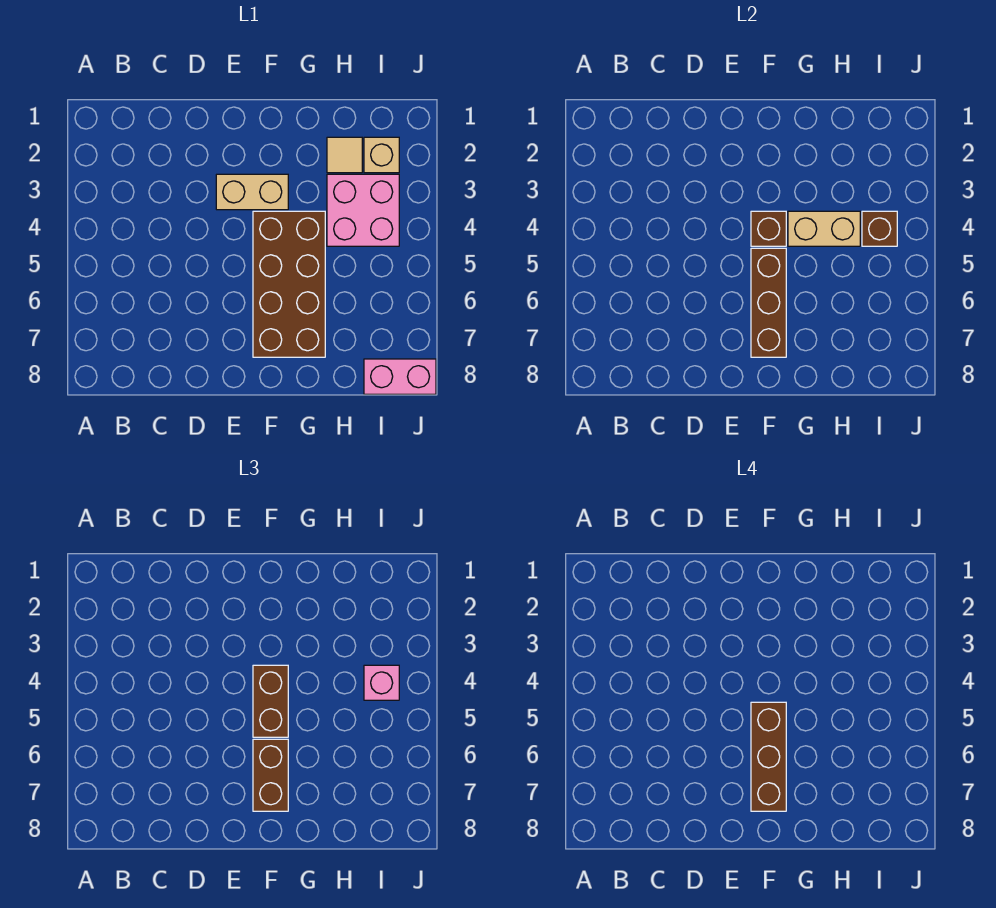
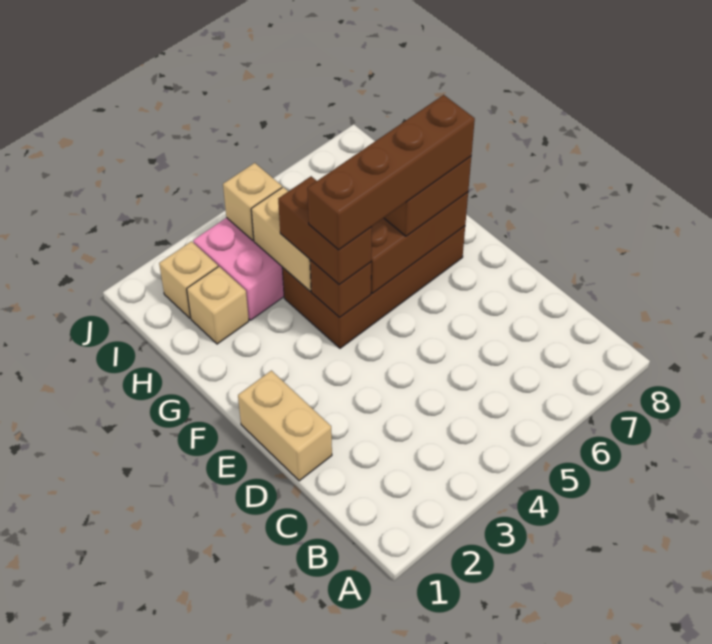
tan 1x2 brick [216,174,288,210] -> tan 1x2 brick moved to [238,371,332,481]
brown 1x2 brick [253,665,288,737] -> brown 1x2 brick turned to [278,176,372,285]
brown 1x3 brick [751,702,786,811] -> brown 1x4 brick [307,95,475,250]
tan 1x1 tile [327,137,362,173] -> tan 1x1 brick [187,267,249,344]
brown 1x1 brick [862,211,897,246] -> tan 1x1 brick [223,163,282,240]
pink 1x1 brick [364,665,399,700] -> none
pink 1x2 brick [364,359,436,394] -> none

